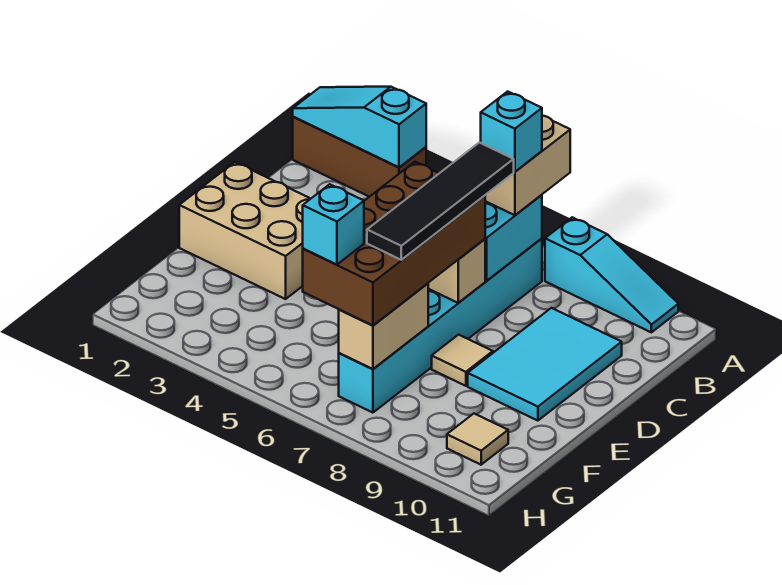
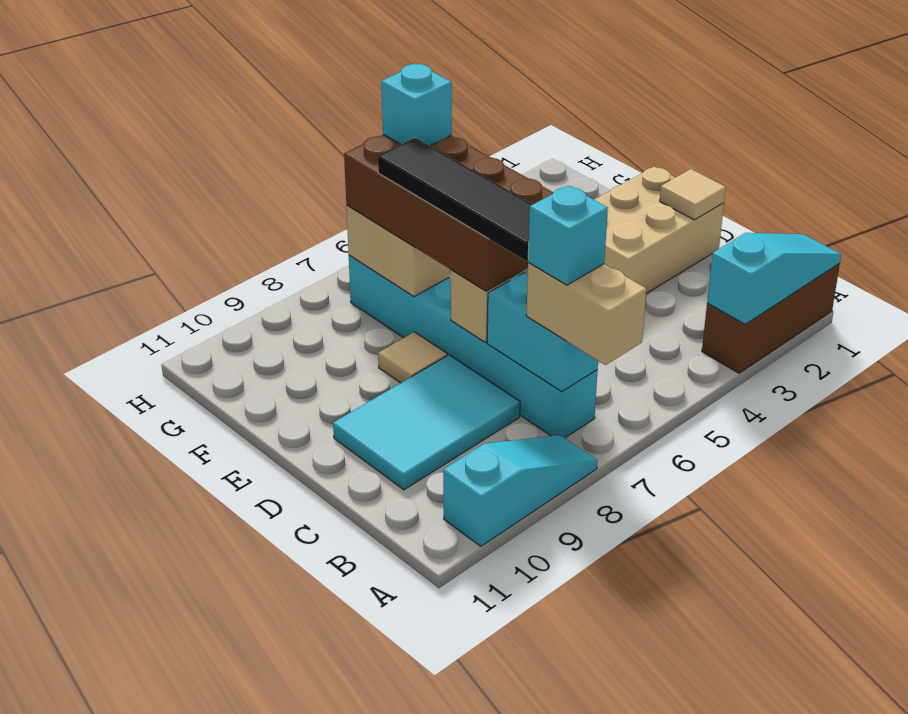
cyan 1x3 slope [545,217,678,332] -> cyan 1x3 slope turned to [443,435,597,546]
cyan 2x3 tile [468,308,622,421] -> cyan 2x3 tile turned to [333,355,520,490]
tan 1x1 tile [447,414,508,465] -> tan 1x1 tile moved to [660,169,726,220]

